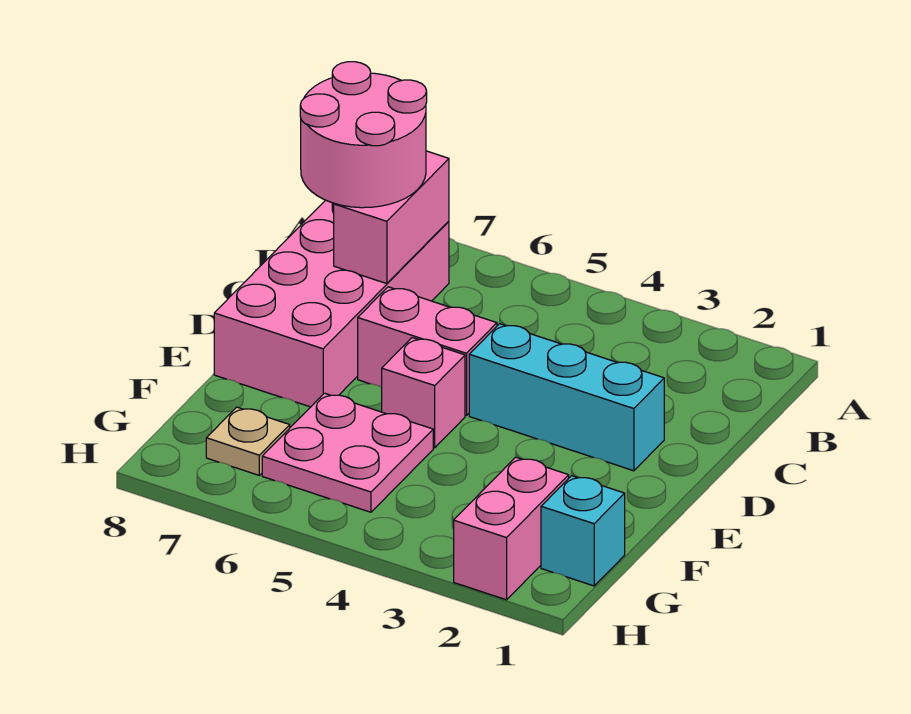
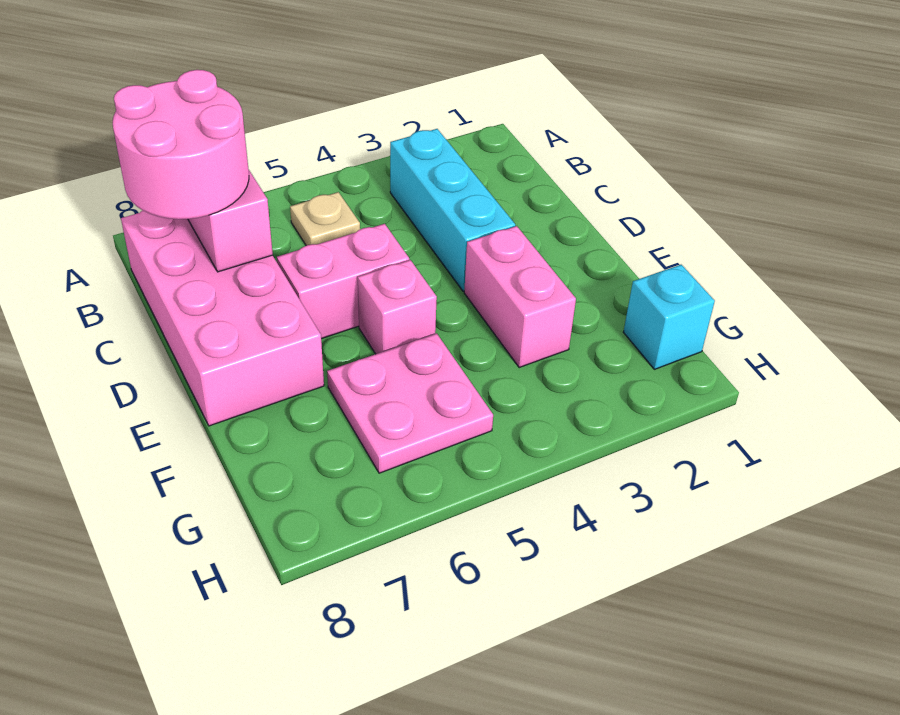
cyan 1x3 brick [469,324,664,471] -> cyan 1x3 brick turned to [390,129,515,291]
pink 1x2 brick [454,457,569,600] -> pink 1x2 brick moved to [464,226,576,368]
tan 1x1 plate [206,407,290,475] -> tan 1x1 plate moved to [290,192,360,246]

